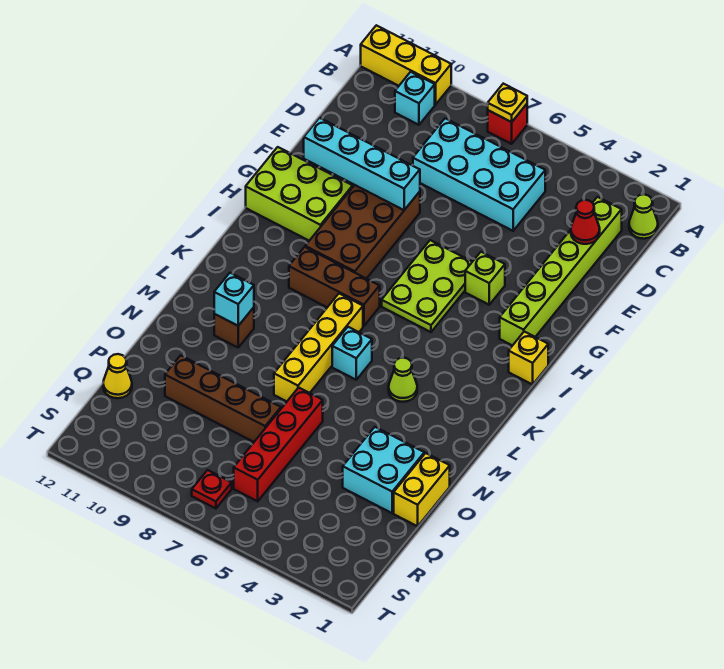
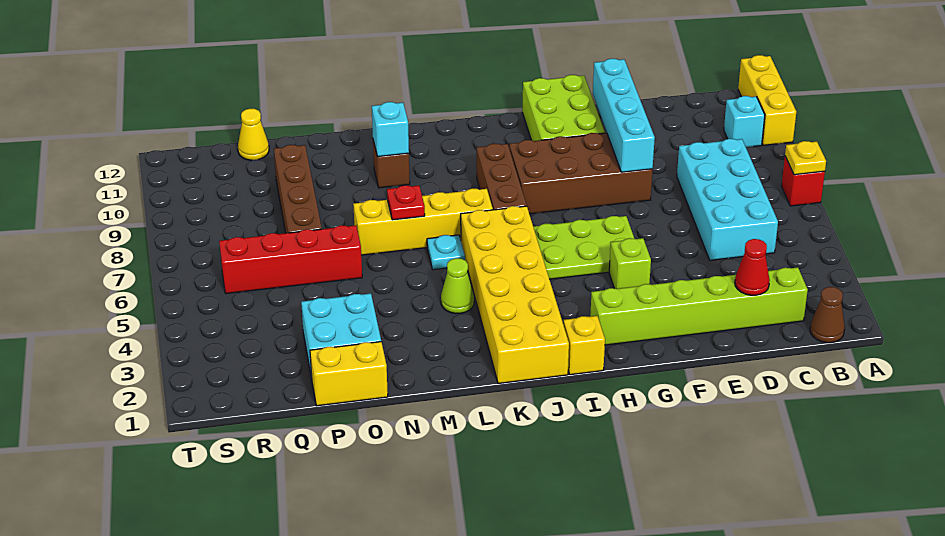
lime 1x1 cone [629,194,658,239] -> brown 1x1 cone [810,287,845,343]
none -> yellow 2x6 brick [461,206,569,383]
cyan 1x1 brick [332,327,372,380] -> cyan 1x1 plate [427,235,465,270]
red 1x1 plate [192,470,232,508] -> red 1x1 plate moved to [387,185,425,220]

